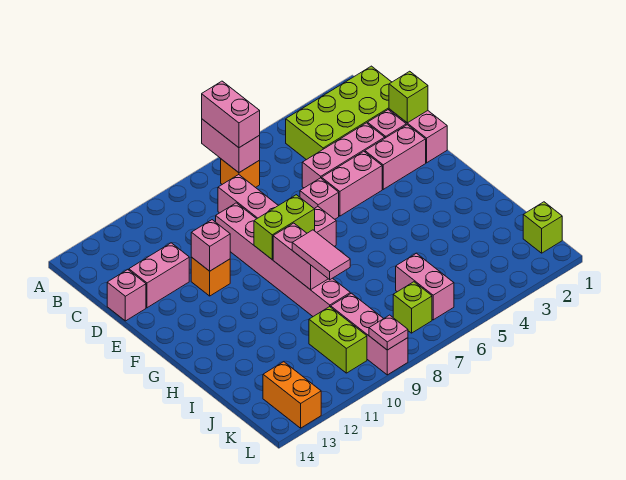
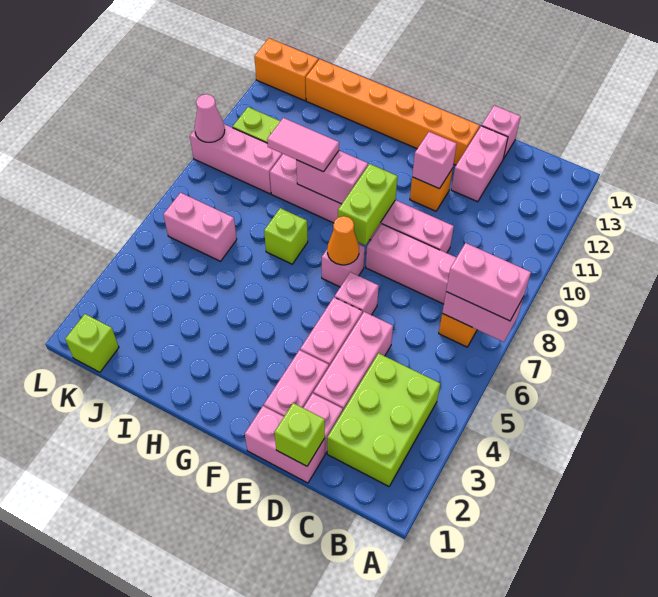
lime 2x4 brick [286,66,391,160] -> lime 2x3 brick [327,353,440,486]
none -> orange 1x6 brick [306,59,480,165]
none -> orange 1x1 cone [327,216,359,265]
lime 1x1 brick [393,282,432,333] -> lime 1x1 brick moved to [264,208,308,264]
pink 1x1 plate [369,315,408,350] -> pink 1x1 cone [195,94,225,142]

